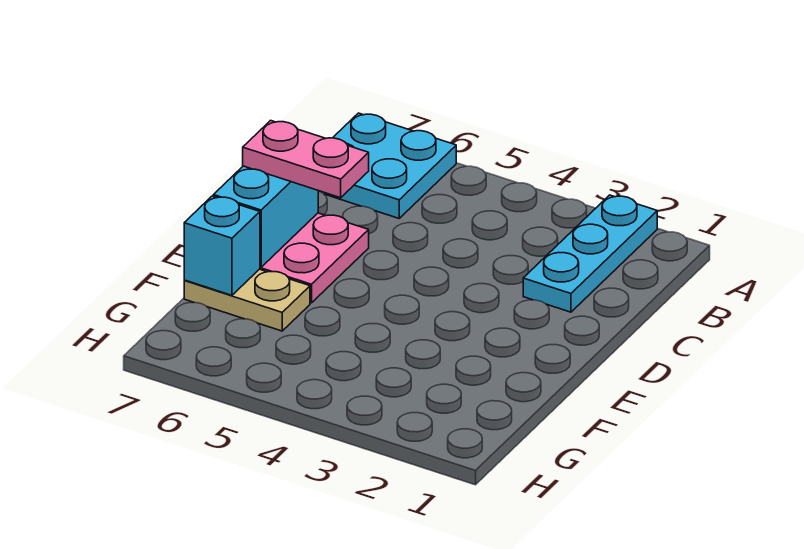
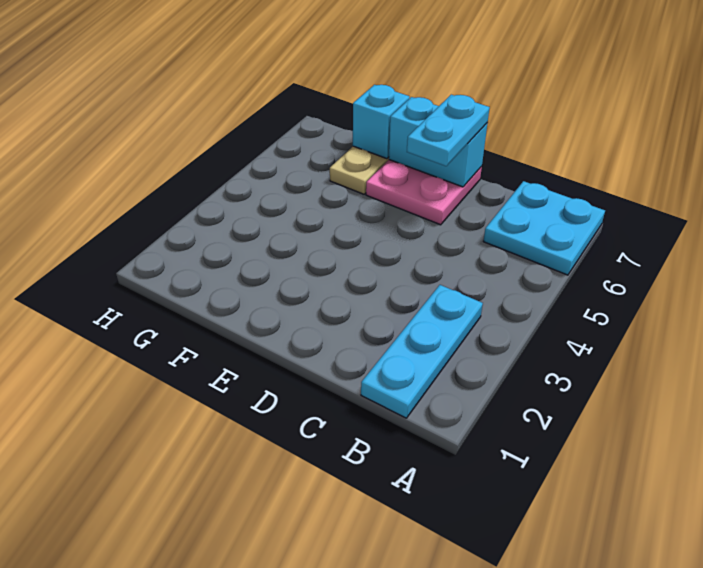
cyan 1x3 plate [523,195,657,312] -> cyan 1x3 plate turned to [361,285,483,418]
pink 1x2 plate [243,121,369,198] -> cyan 1x2 plate [407,95,490,166]

